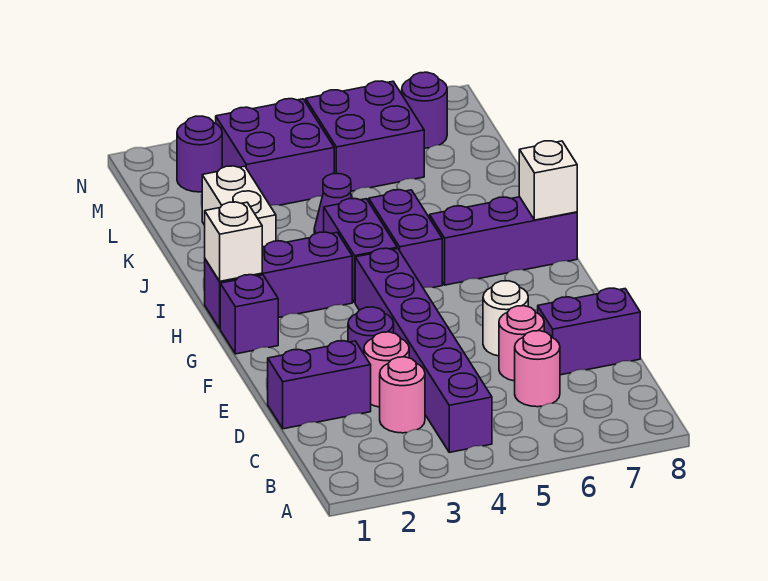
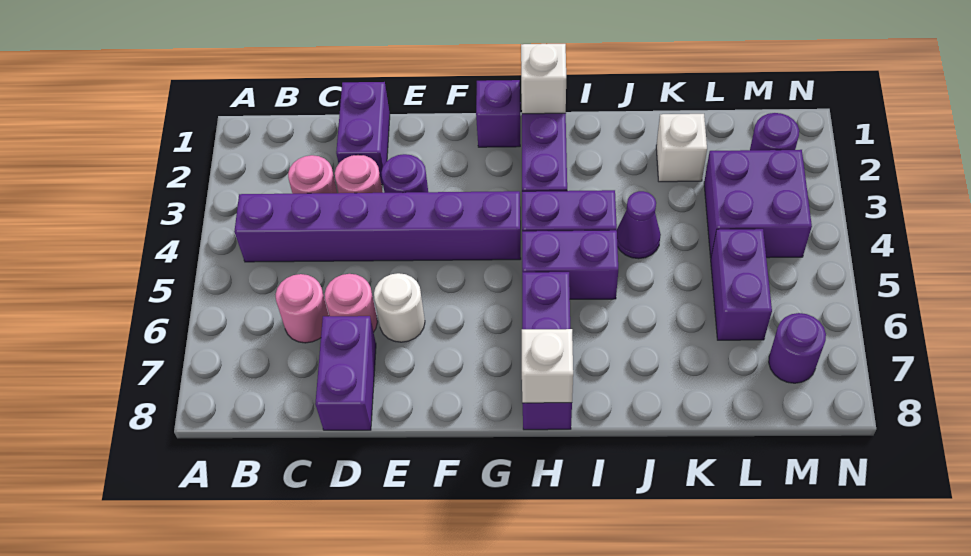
white 1x2 brick [202,166,276,247] -> white 1x1 brick [656,114,707,182]
purple 2x2 brick [306,81,424,191] -> purple 1x2 brick [711,229,772,340]

